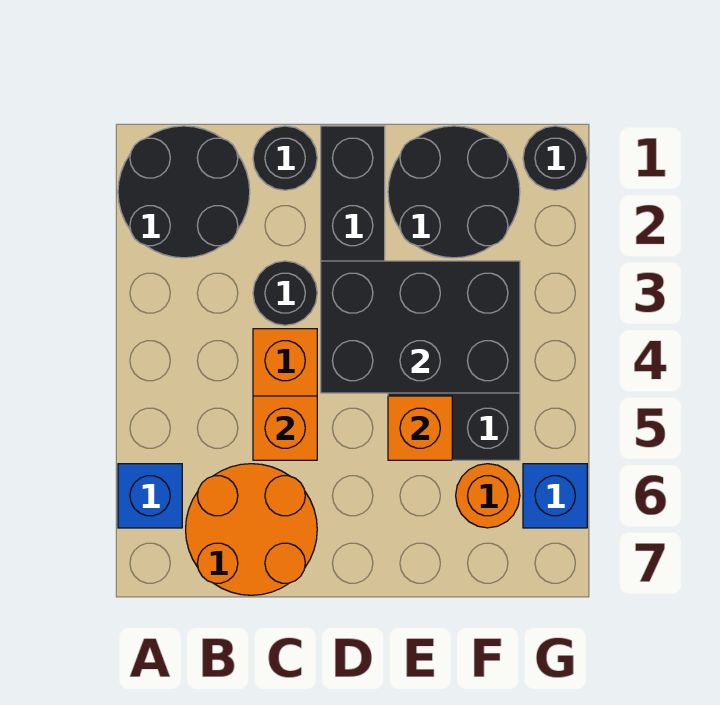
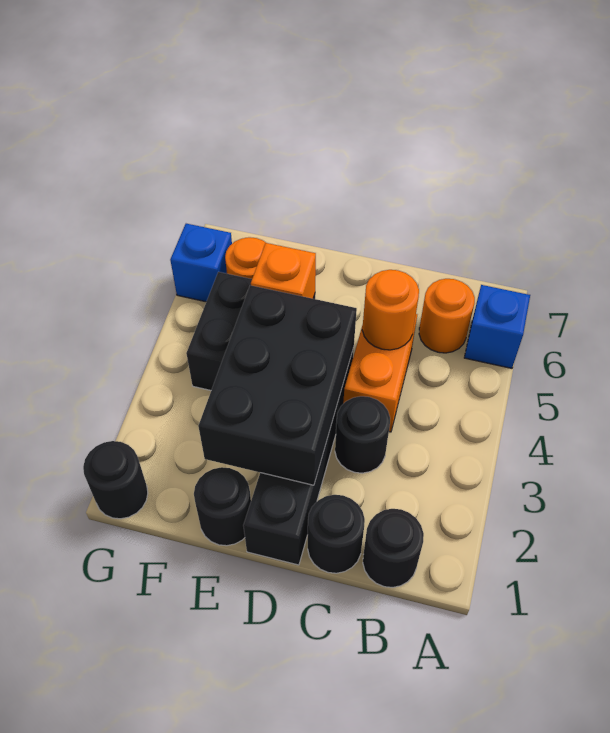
black 2x2 round brick [118,126,250,258] -> black 1x1 round brick [363,509,424,587]
orange 2x2 round brick [186,464,317,595] -> orange 1x1 round brick [419,279,475,353]
orange 1x1 brick [253,396,317,460] -> orange 1x1 round brick [362,270,419,350]
black 2x3 brick [321,261,520,393] -> black 2x3 brick turned to [198,285,357,485]
black 2x2 round brick [388,126,520,258] -> black 1x1 round brick [194,467,251,546]

